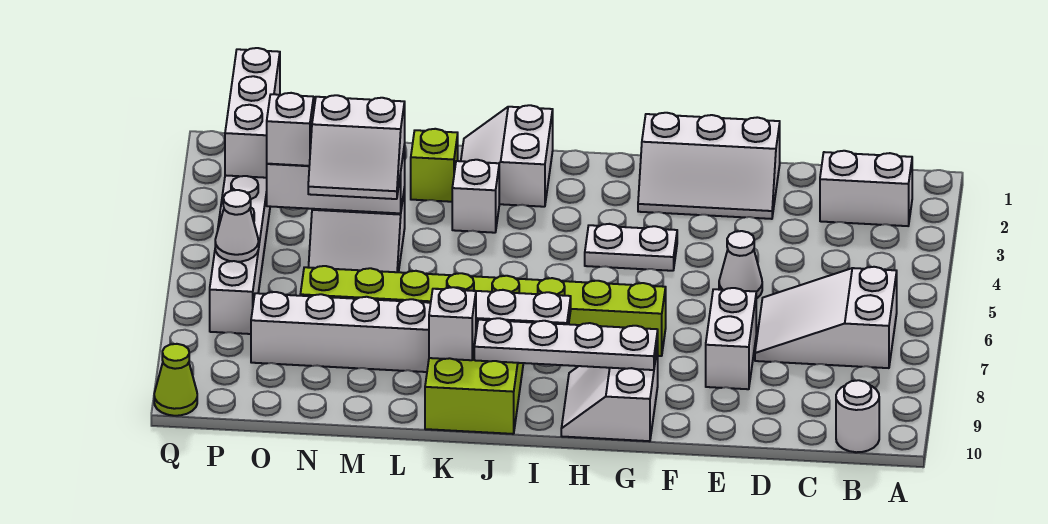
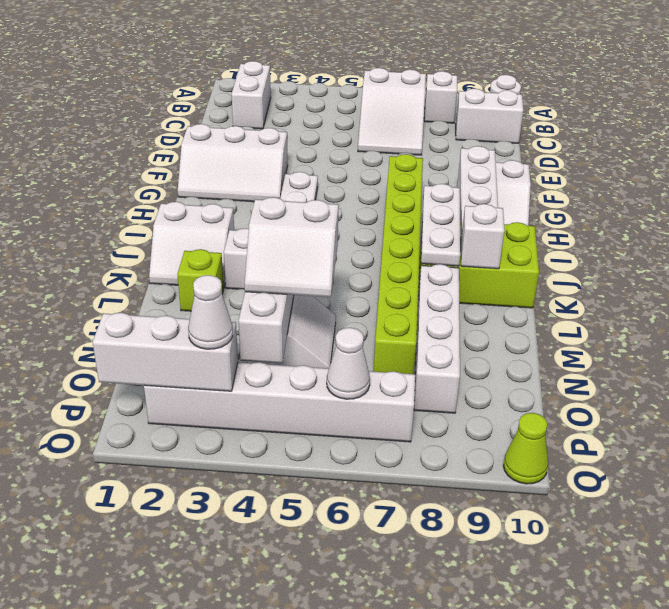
white 2x3 slope [638,113,780,219] -> white 2x3 slope turned to [178,124,288,202]
white 1x1 cone [719,231,762,299] -> white 1x1 cone moved to [188,275,233,349]
white 1x2 brick [706,288,756,389] -> white 1x2 brick moved to [456,89,523,143]
white 2x2 slope [308,95,405,199] -> white 2x2 slope turned to [245,197,339,297]
white 1x1 brick [267,93,314,166] -> white 1x1 brick moved to [424,71,457,123]

